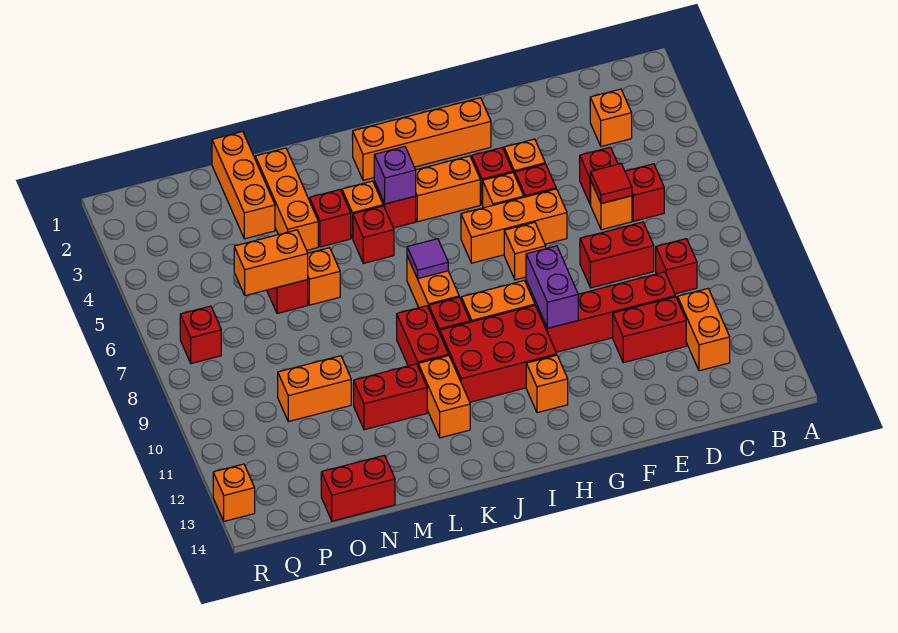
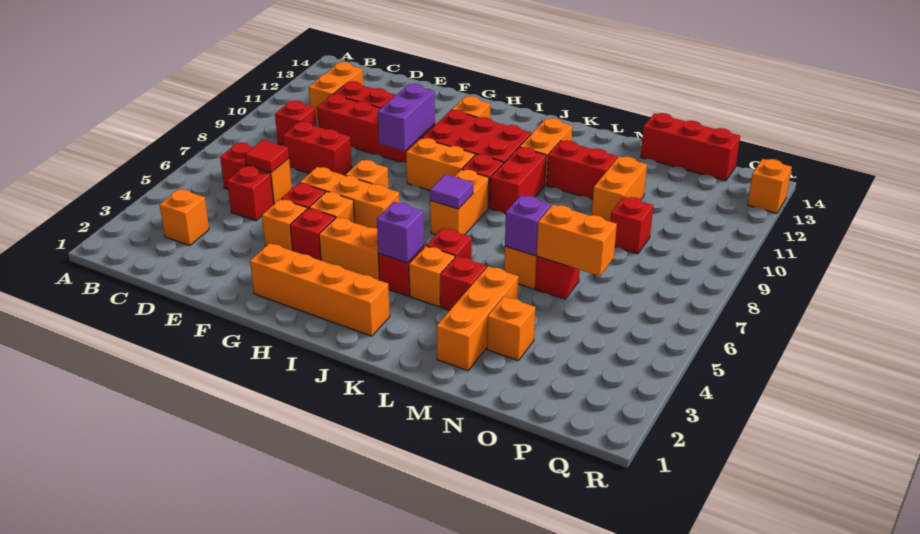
none -> purple 1x1 brick [505,195,551,256]
orange 1x3 brick [212,132,275,239] -> orange 1x1 brick [487,297,535,361]
orange 1x2 brick [277,356,351,422] -> orange 1x2 brick turned to [592,157,647,221]
red 1x2 brick [321,455,395,521] -> red 1x3 brick [641,113,740,181]
red 1x1 brick [180,306,221,364] -> red 1x1 brick moved to [610,197,653,254]

